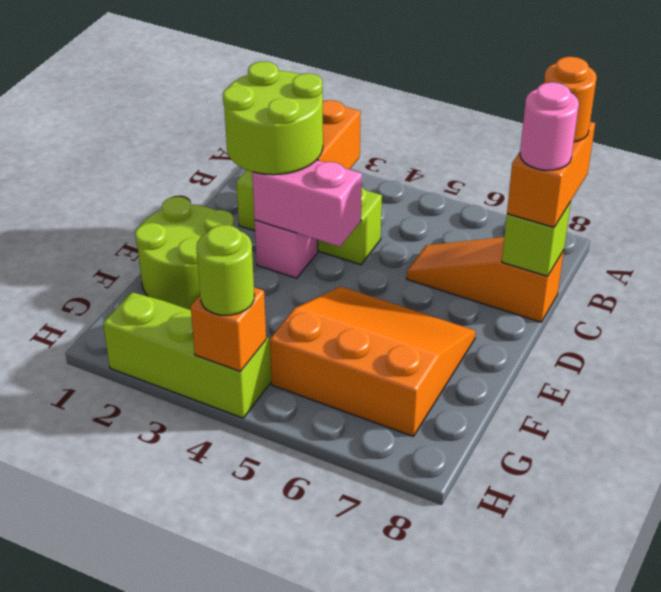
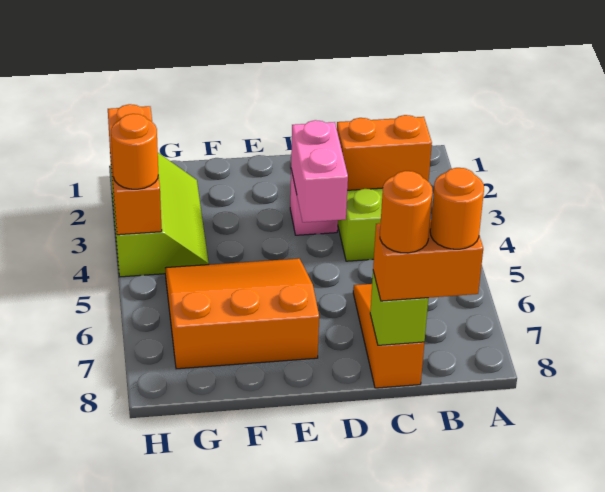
lime 2x2 round brick [223,62,323,175] -> none
pink 1x1 round brick [520,82,579,170] -> orange 1x1 round brick [380,171,433,253]
lime 2x2 round brick [135,197,234,310] -> none
orange 3x3 slope [270,287,476,436] -> orange 3x3 slope turned to [165,258,319,369]
orange 1x1 brick [191,287,266,372] -> orange 1x3 brick [108,104,162,235]
lime 1x1 round brick [196,225,254,315] -> orange 1x1 round brick [111,114,158,189]

